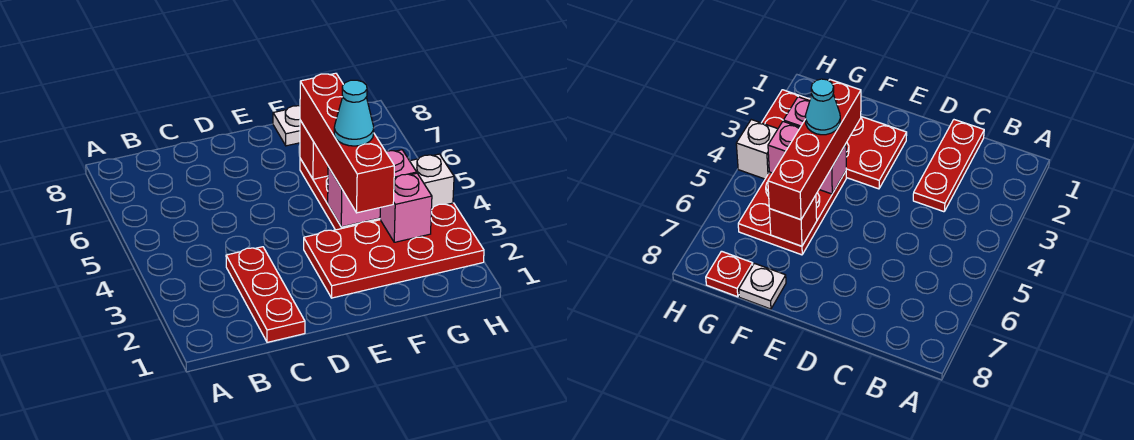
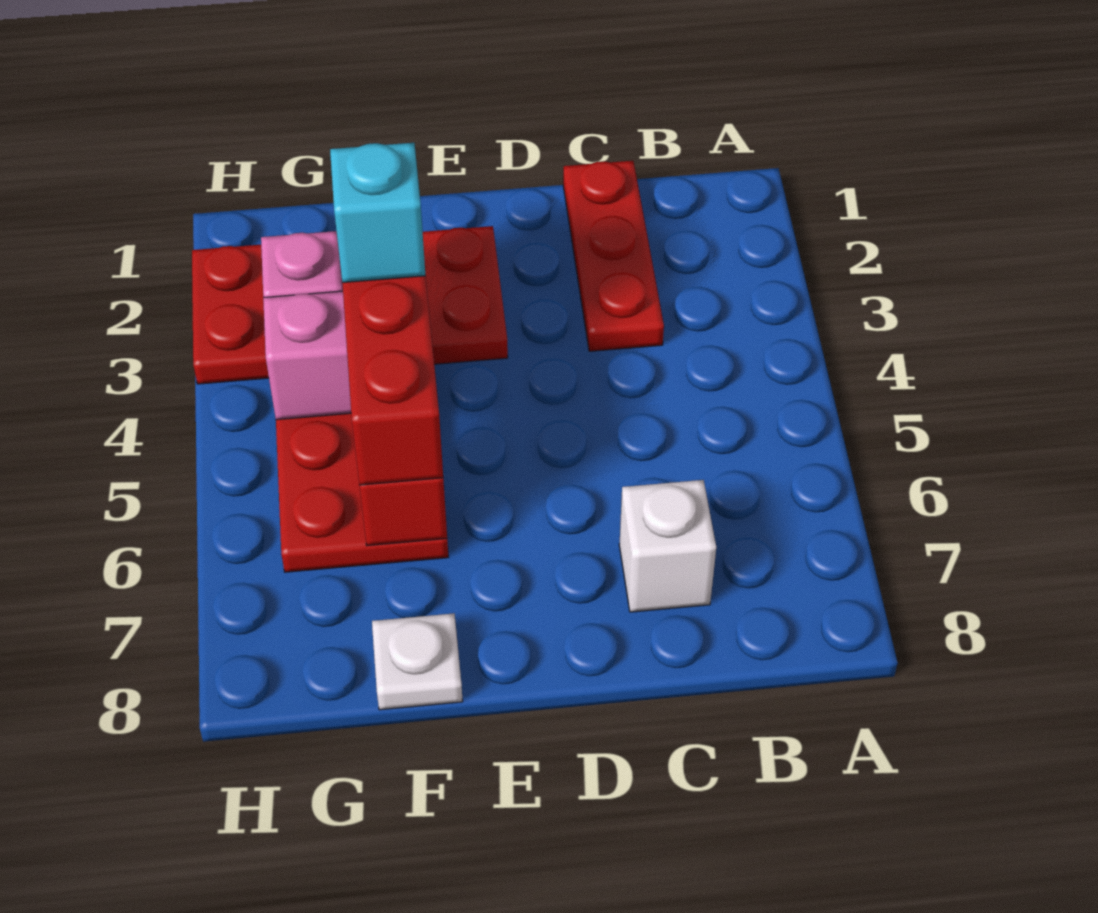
cyan 1x1 cone [334,80,374,146] -> cyan 1x1 brick [330,143,426,283]
red 1x1 plate [706,251,753,297] -> none
white 1x1 brick [410,154,454,208] -> white 1x1 brick moved to [619,480,716,612]

